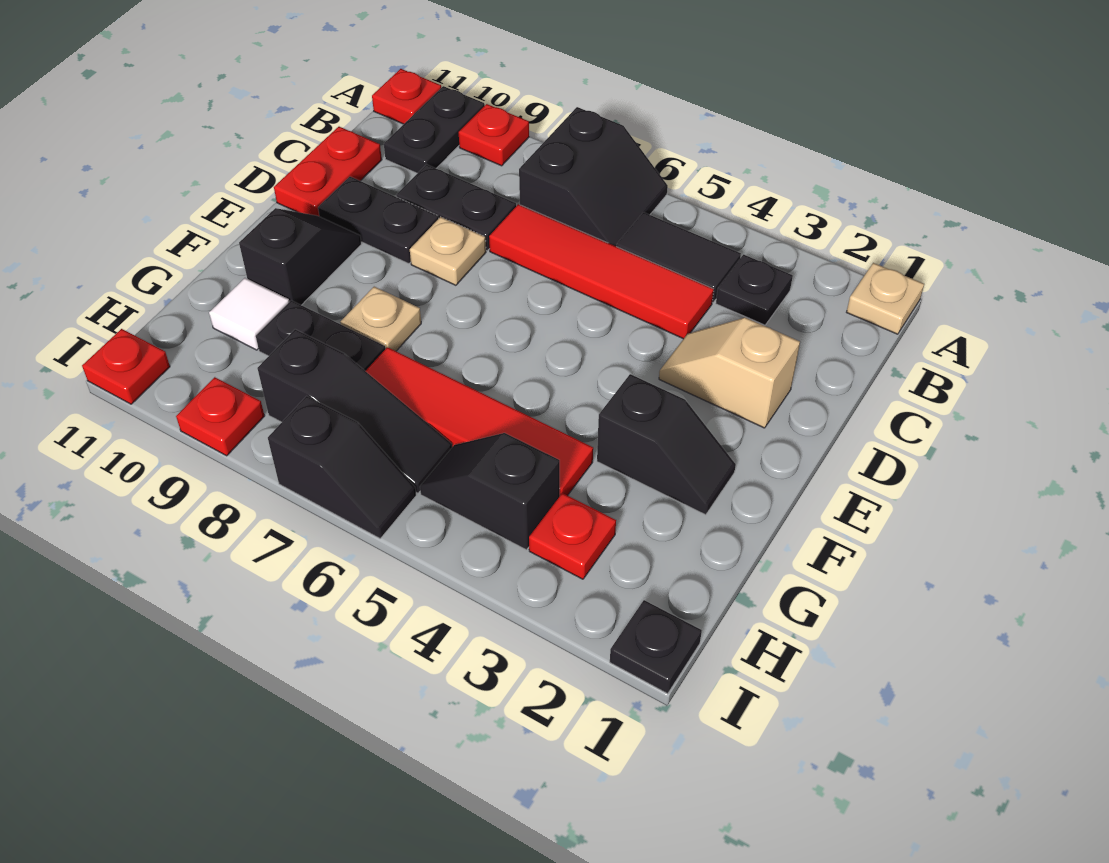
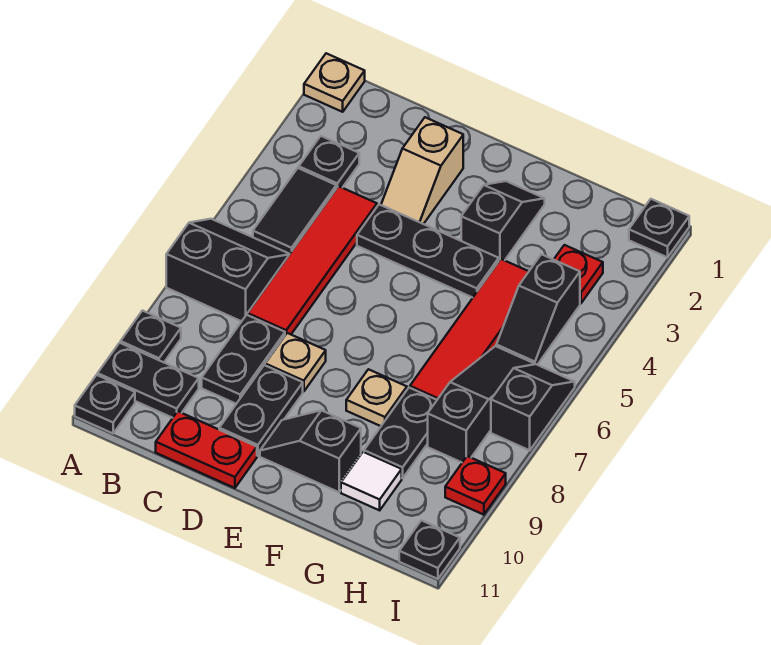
red 1x1 plate [459,104,529,166] -> black 1x1 plate [121,311,181,362]
red 1x1 plate [372,69,441,124] -> black 1x1 plate [75,375,135,433]
none -> black 1x3 plate [357,204,499,298]
red 1x1 plate [82,329,170,404] -> black 1x1 plate [399,520,460,579]

